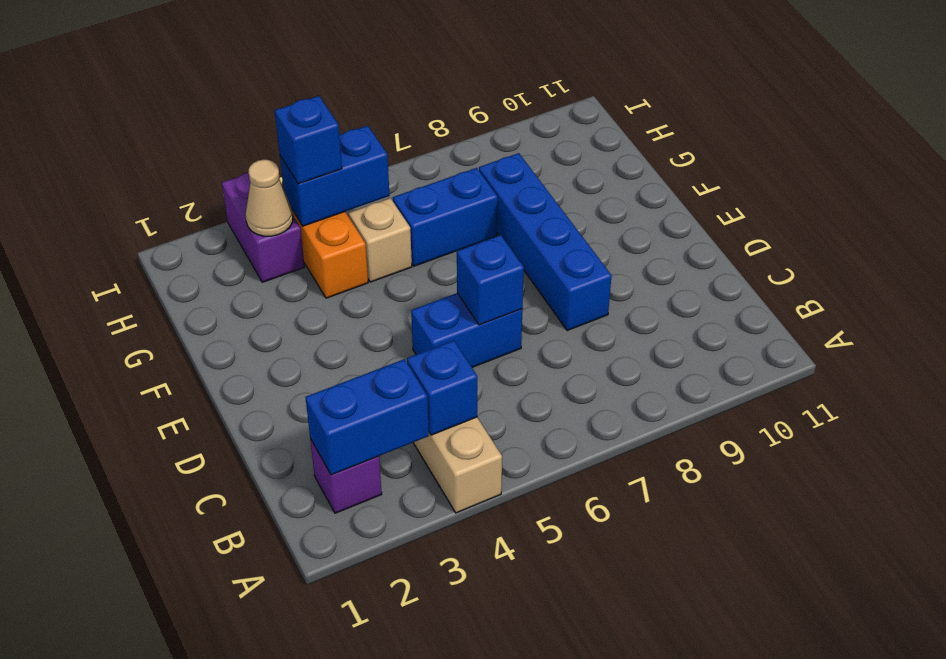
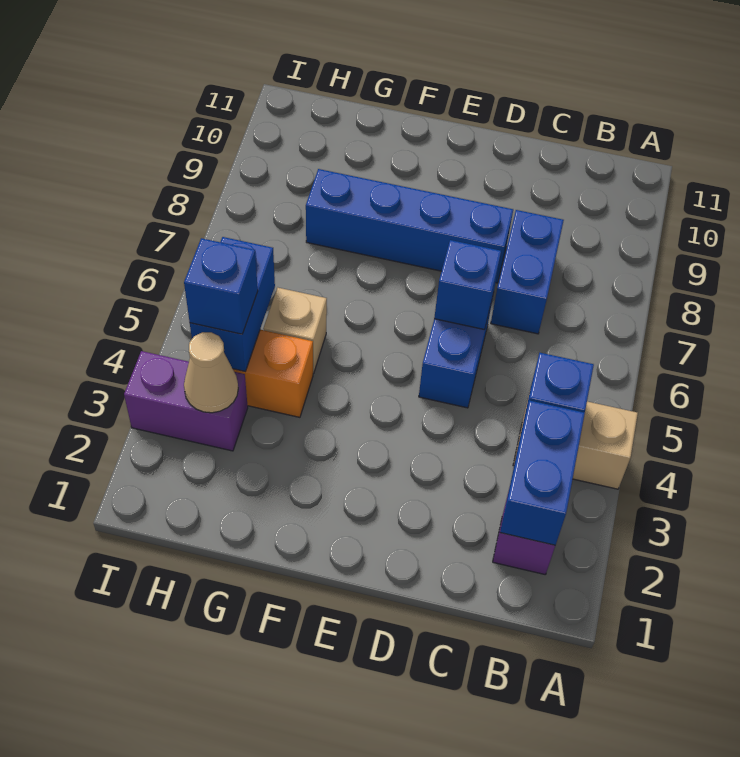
blue 1x2 brick [393,168,498,266] -> blue 1x2 brick moved to [491,210,564,334]

